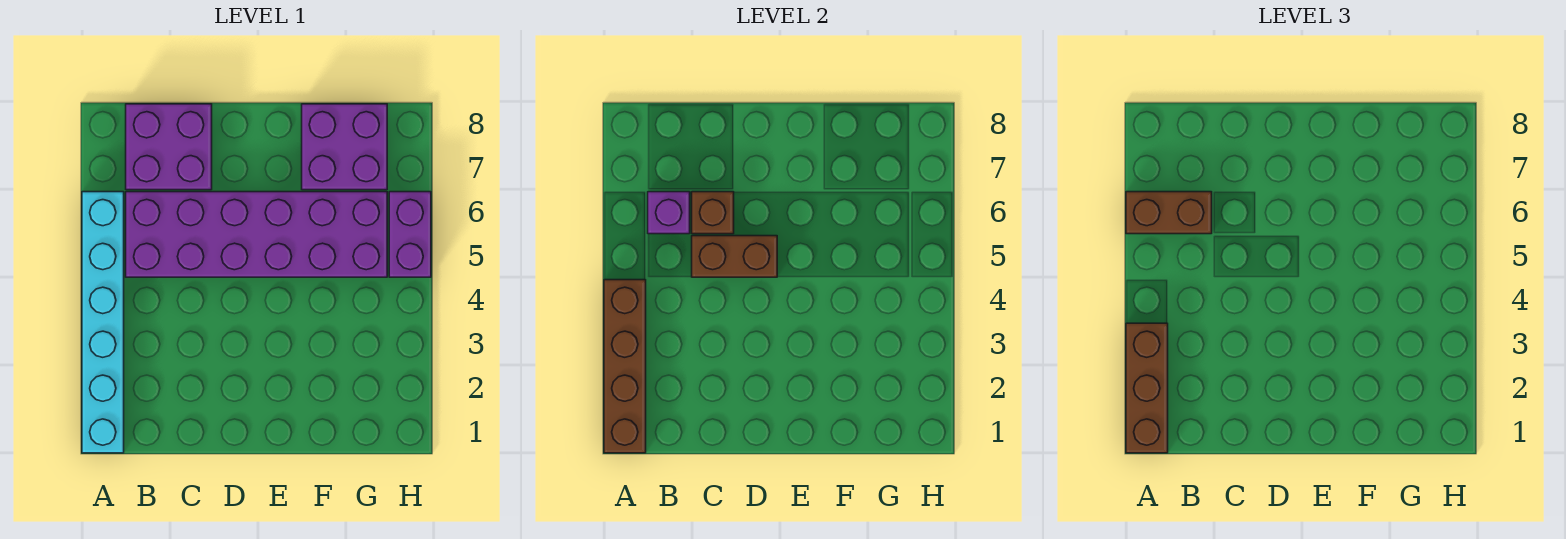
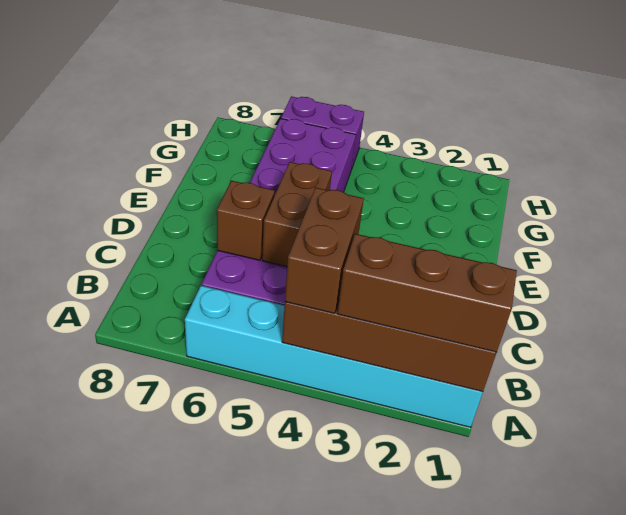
brown 1x2 brick [1126,192,1212,234] -> brown 1x2 brick moved to [285,188,364,314]
purple 1x1 brick [648,192,690,234] -> none
purple 2x2 brick [126,104,212,190] -> none
purple 2x2 brick [302,104,387,190] -> none

